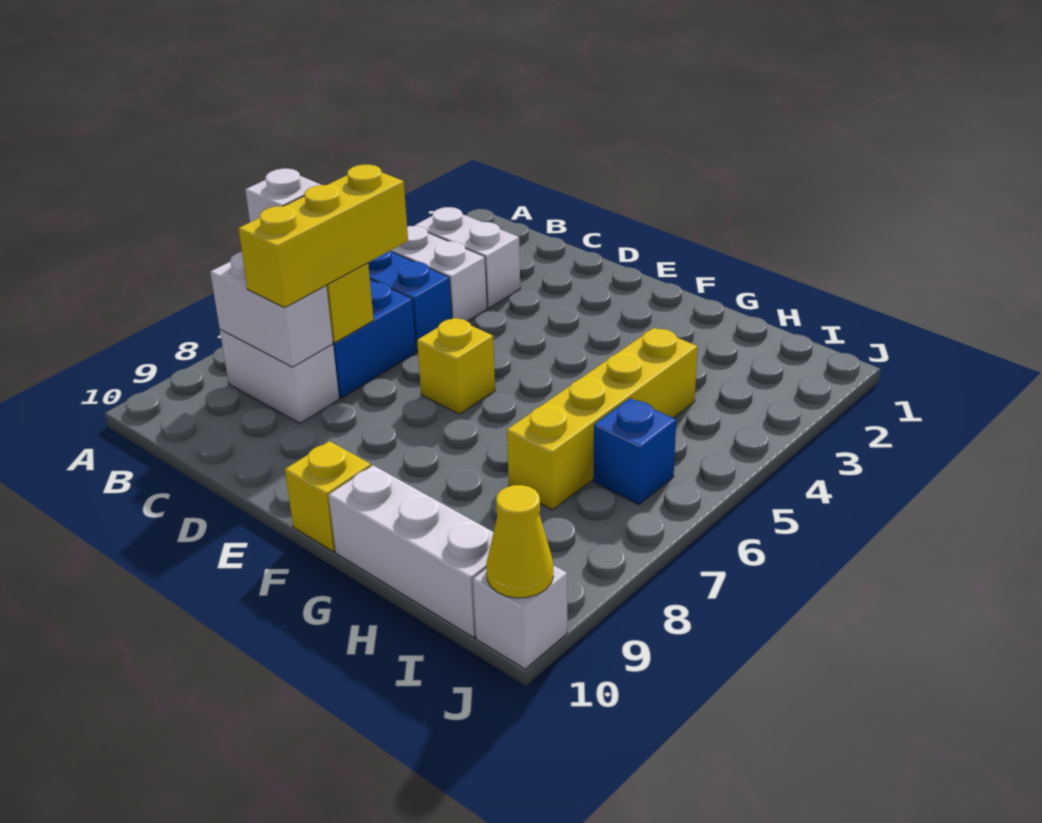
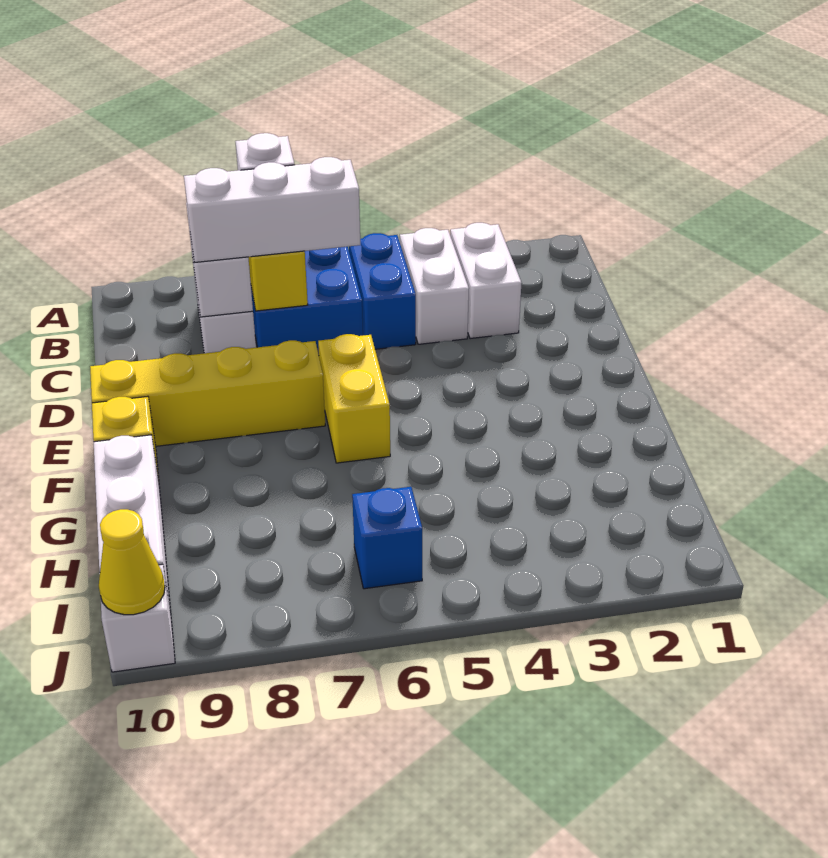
yellow 1x3 brick [238,165,408,308] -> white 1x3 brick [184,157,360,263]
yellow 1x1 brick [417,318,495,414] -> yellow 1x2 brick [318,334,390,463]
yellow 1x4 brick [507,328,698,510] -> yellow 1x4 brick moved to [90,340,325,446]

